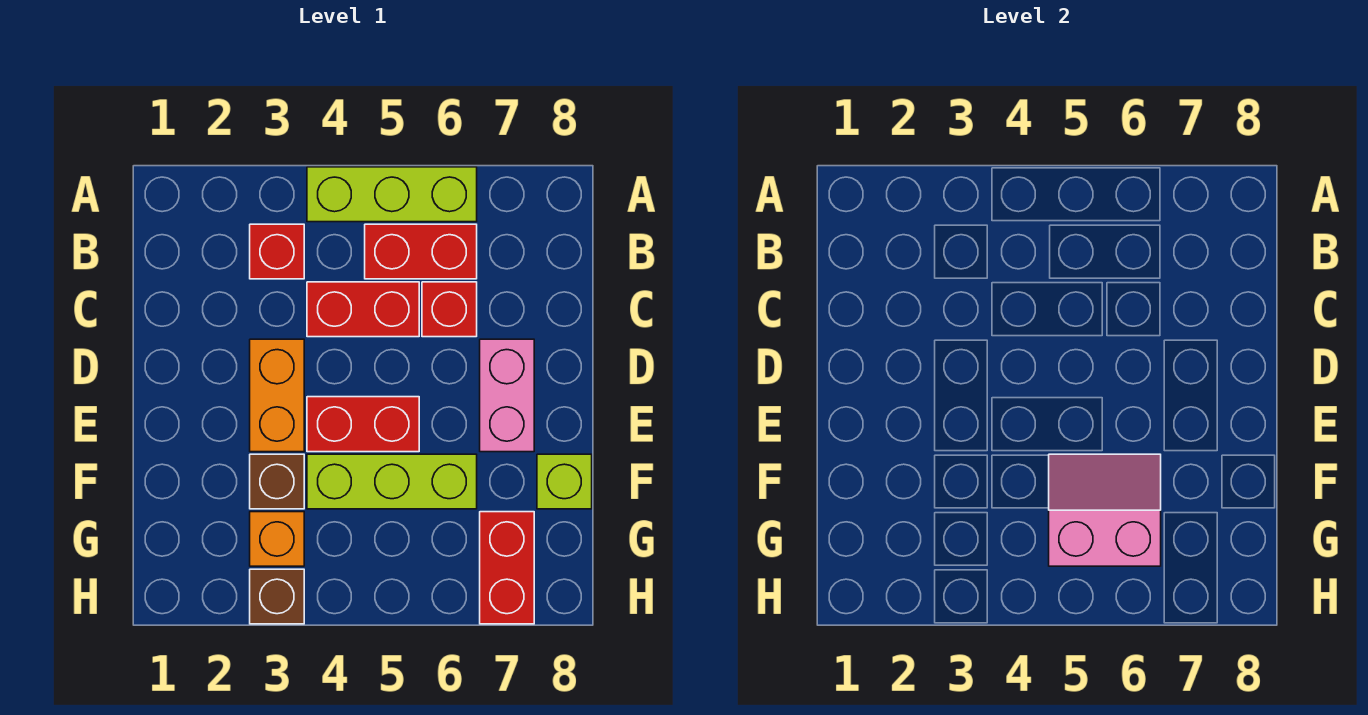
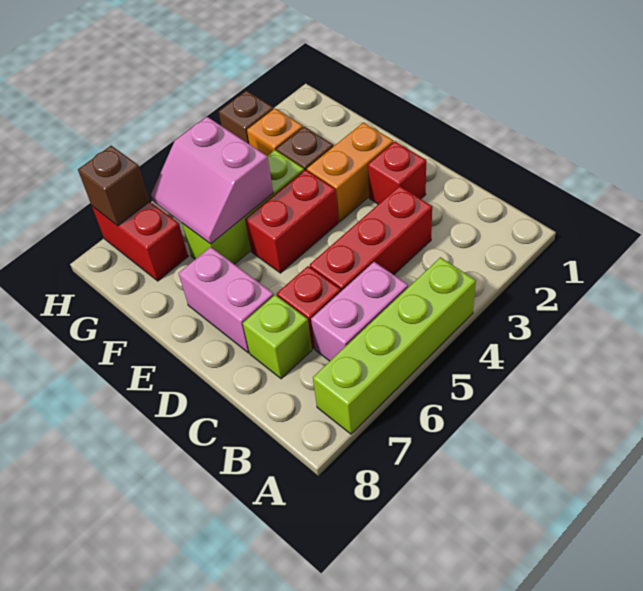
lime 1x3 brick [307,167,477,222] -> lime 1x4 brick [313,257,476,434]
red 1x1 brick [250,224,304,279] -> red 1x1 brick moved to [368,142,426,204]
red 1x2 brick [365,224,477,279] -> pink 1x2 brick [311,262,408,361]
red 1x2 brick [307,282,419,337] -> red 1x3 brick [310,186,432,291]
orange 1x2 brick [250,339,304,452] -> orange 1x2 brick turned to [307,122,393,222]
pink 2x2 slope [1049,454,1161,566] -> pink 2x2 slope turned to [151,117,273,244]
lime 1x1 brick [537,454,592,509] -> lime 1x1 brick moved to [243,295,312,379]
none -> brown 1x1 brick [78,146,150,226]

